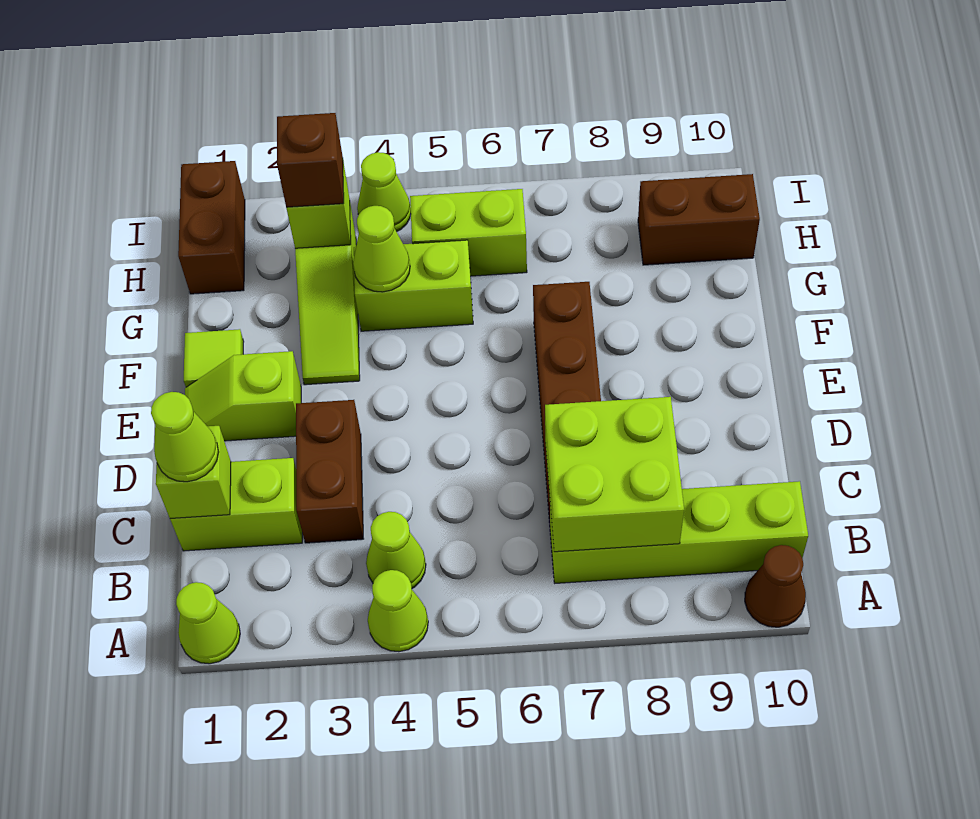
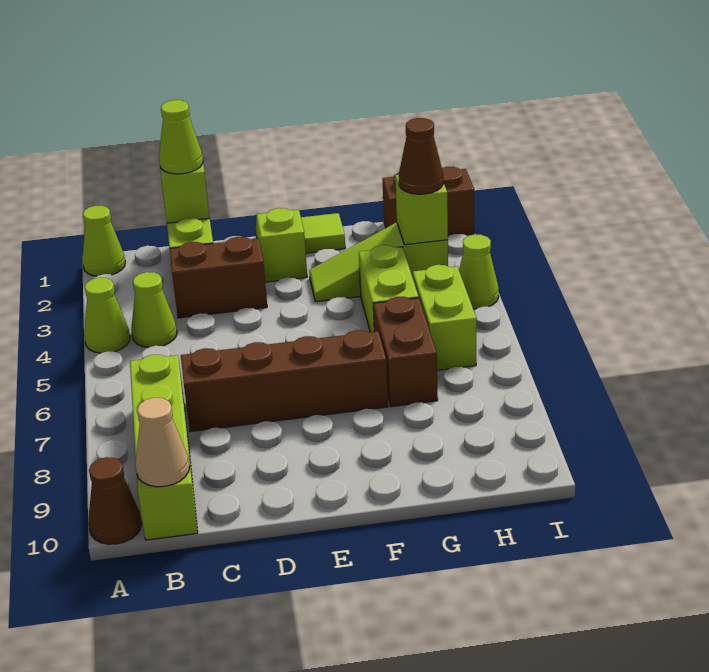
lime 2x2 brick [545,397,684,552] -> none
none -> tan 1x1 cone [135,398,190,487]
lime 1x1 cone [353,206,410,292] -> none
brown 1x1 brick [277,113,344,207] -> brown 1x1 cone [399,118,443,194]
brown 1x2 brick [638,174,760,265] -> brown 1x2 brick moved to [373,297,438,407]

